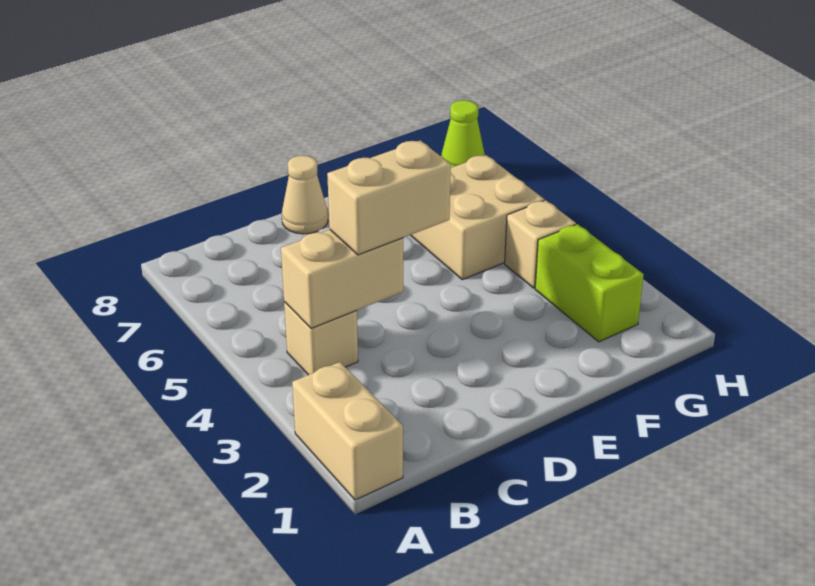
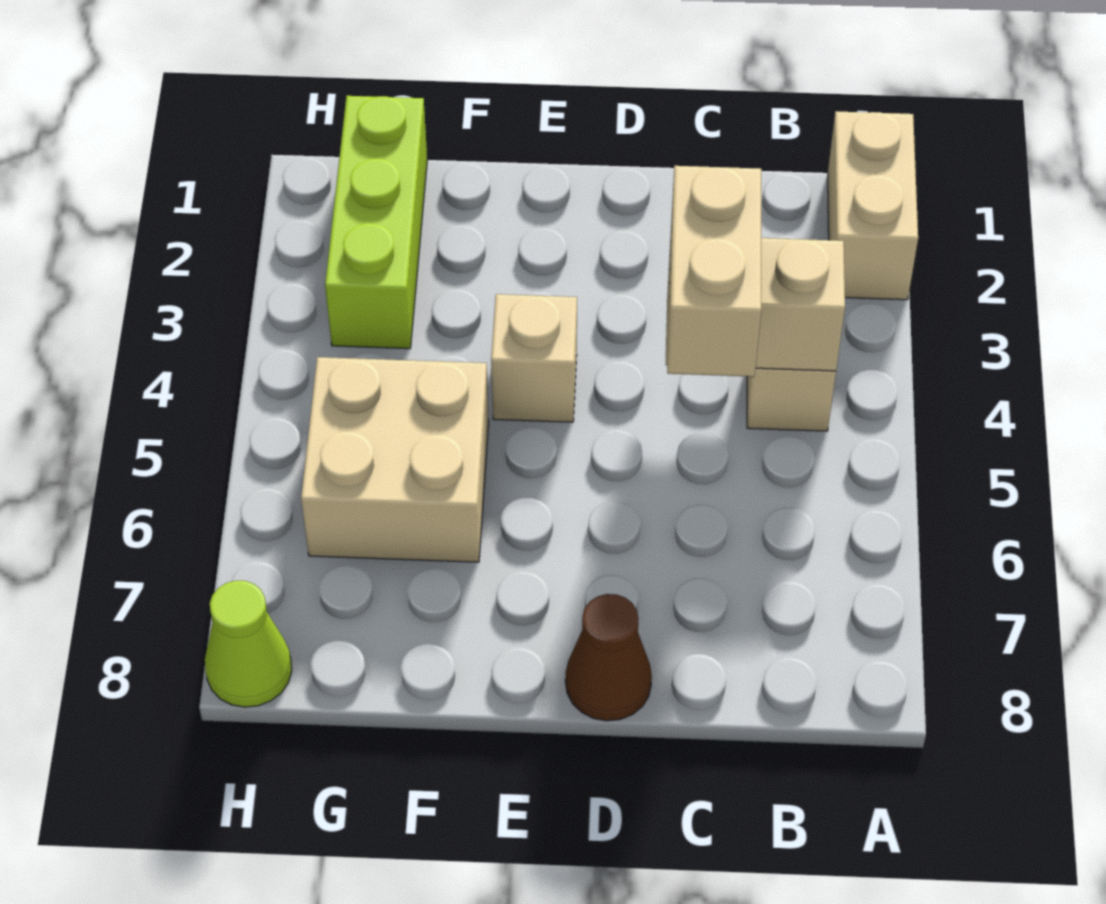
tan 1x2 brick [327,140,451,255] -> tan 1x2 brick turned to [667,166,761,377]
tan 1x1 cone [282,156,328,234] -> brown 1x1 cone [565,594,652,721]
lime 1x2 brick [535,224,644,342] -> lime 1x3 brick [325,96,427,349]
tan 1x1 brick [505,200,576,288] -> tan 1x1 brick moved to [491,294,577,422]

